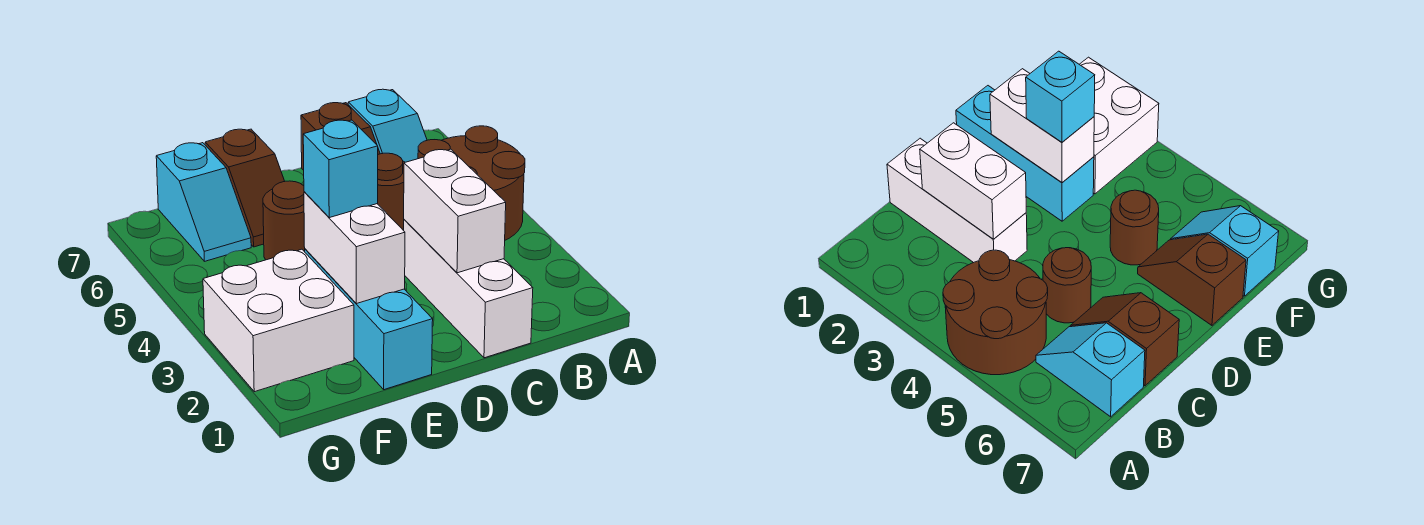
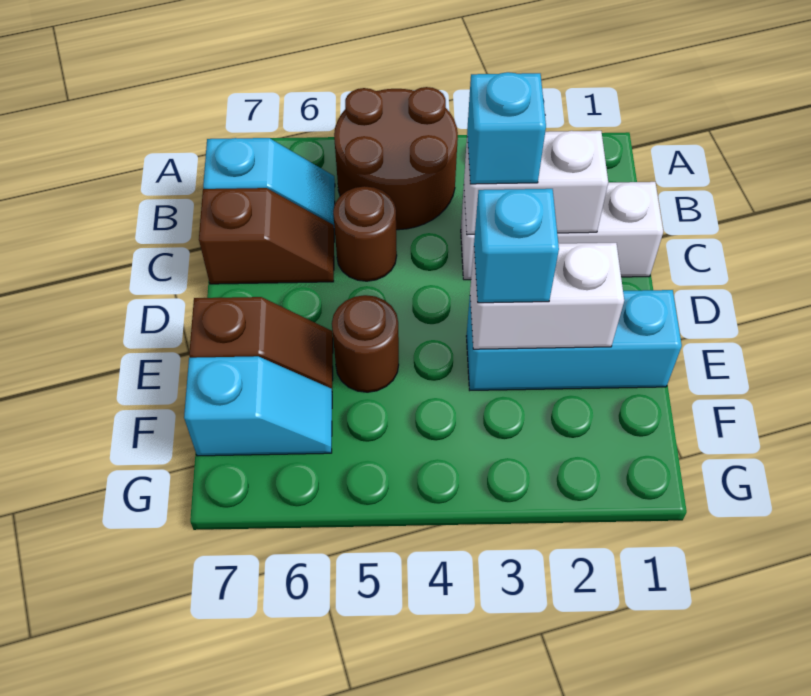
none -> cyan 1x1 brick [467,72,546,184]
white 2x2 brick [203,249,354,392] -> none

